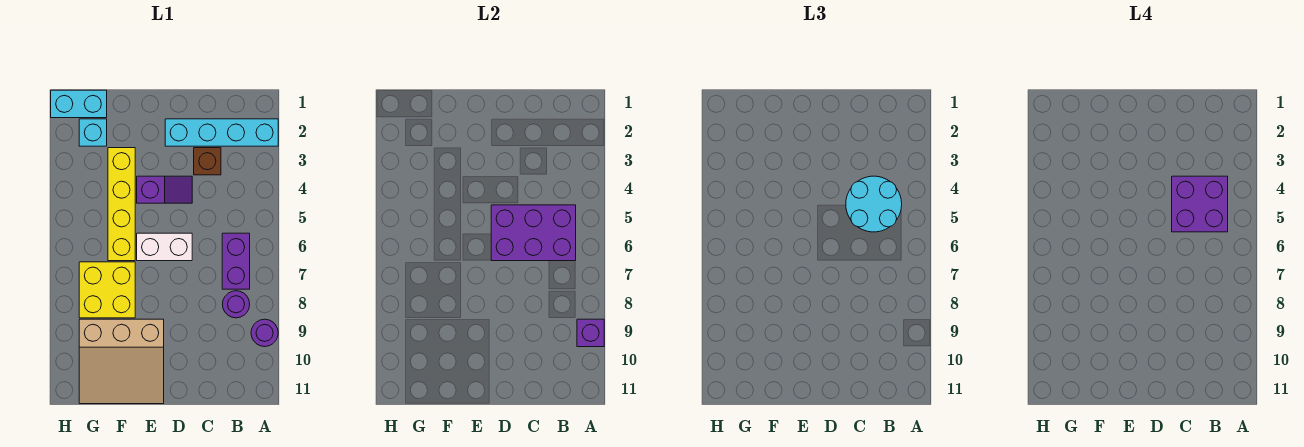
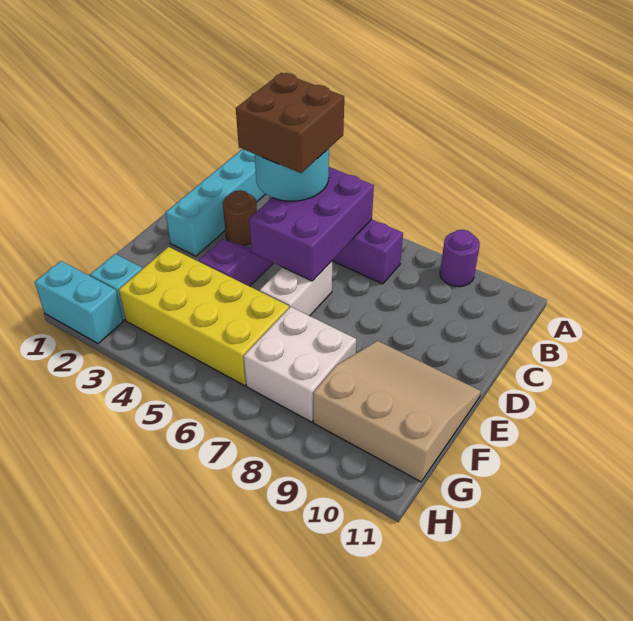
purple 1x1 brick [577,319,604,347] -> none
purple 2x2 brick [1172,176,1228,232] -> brown 2x2 brick [236,73,344,173]
purple 1x1 round brick [222,291,250,318] -> none
brown 1x1 brick [194,148,221,175] -> brown 1x1 round brick [223,190,257,245]
tan 3x3 slope [79,319,164,404] -> tan 3x3 slope turned to [313,341,481,482]
yellow 1x4 brick [108,148,135,261] -> yellow 2x4 brick [119,247,289,386]
yellow 2x2 brick [79,262,135,318] -> white 2x2 brick [244,307,356,422]
cyan 1x2 brick [51,90,107,118] -> cyan 1x2 brick turned to [35,261,123,344]

